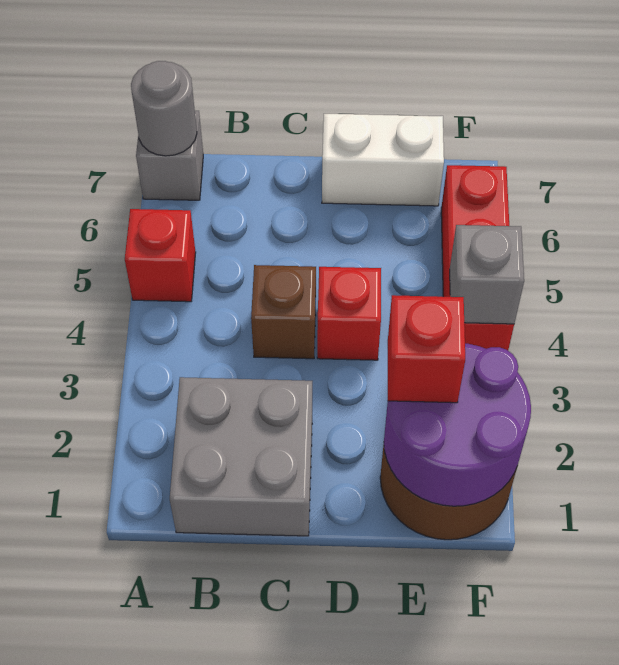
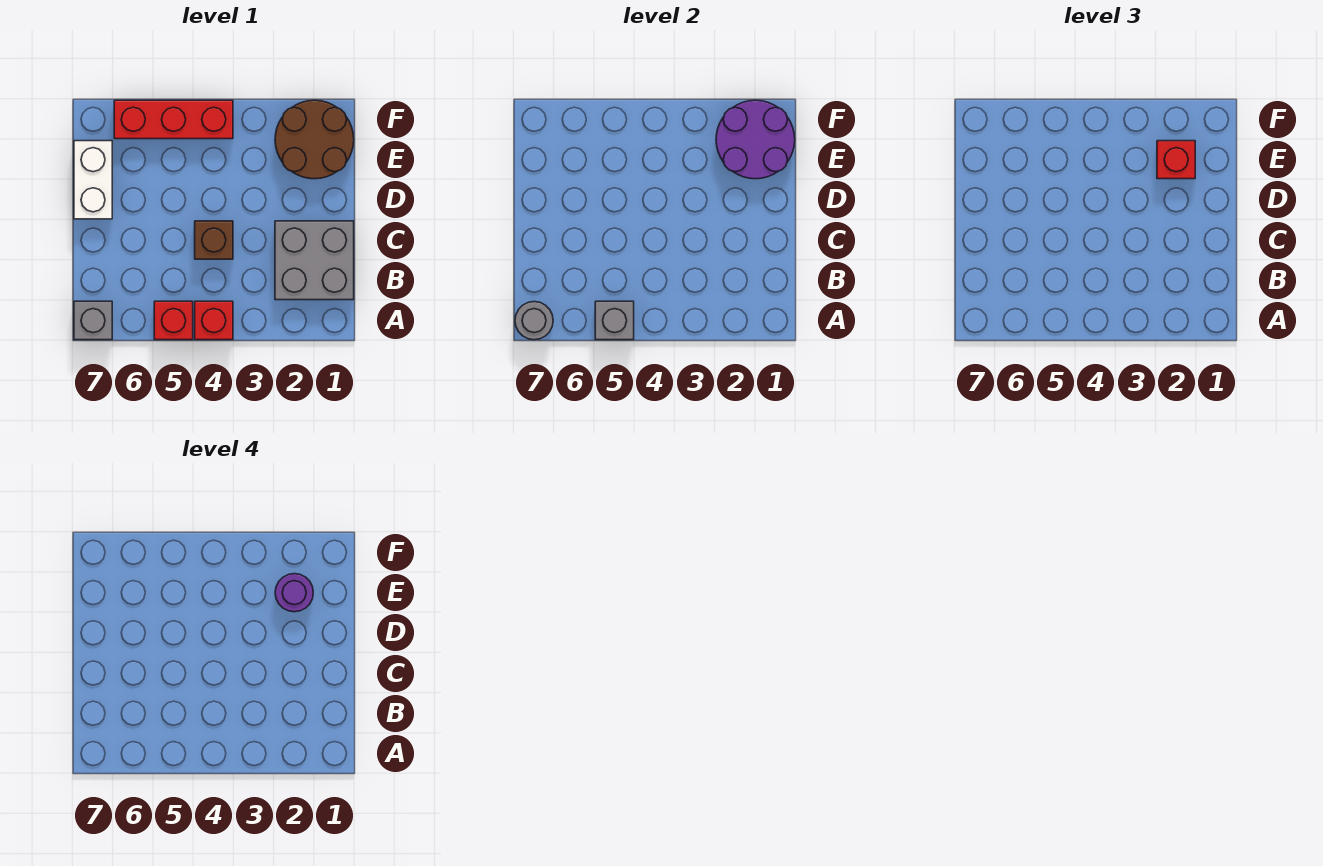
red 1x1 brick [317,267,381,360] -> red 1x1 brick moved to [195,301,233,340]
none -> purple 1x1 round brick [275,574,313,612]
grey 1x1 brick [450,225,524,324] -> grey 1x1 brick moved to [595,301,634,340]

